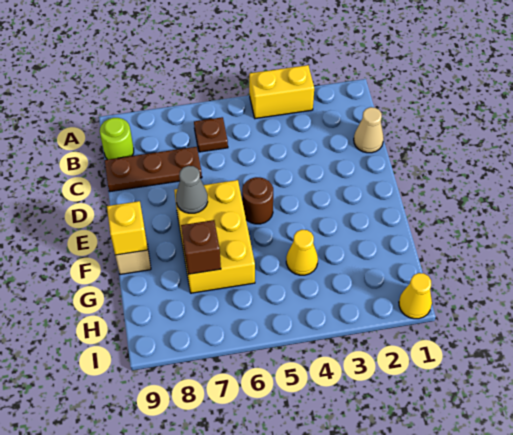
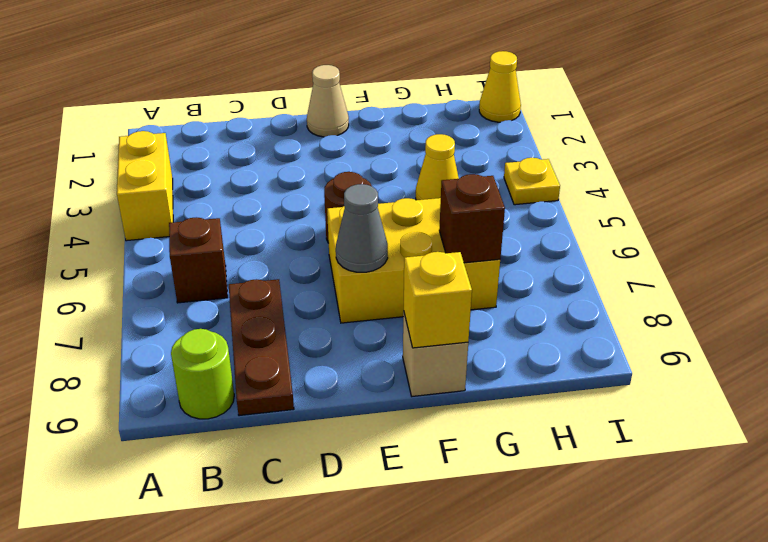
brown 1x1 plate [194,117,228,152] -> brown 1x1 brick [169,217,228,303]
tan 1x1 cone [354,107,384,153] -> tan 1x1 cone moved to [307,65,349,137]
none -> yellow 1x1 plate [504,158,560,205]

